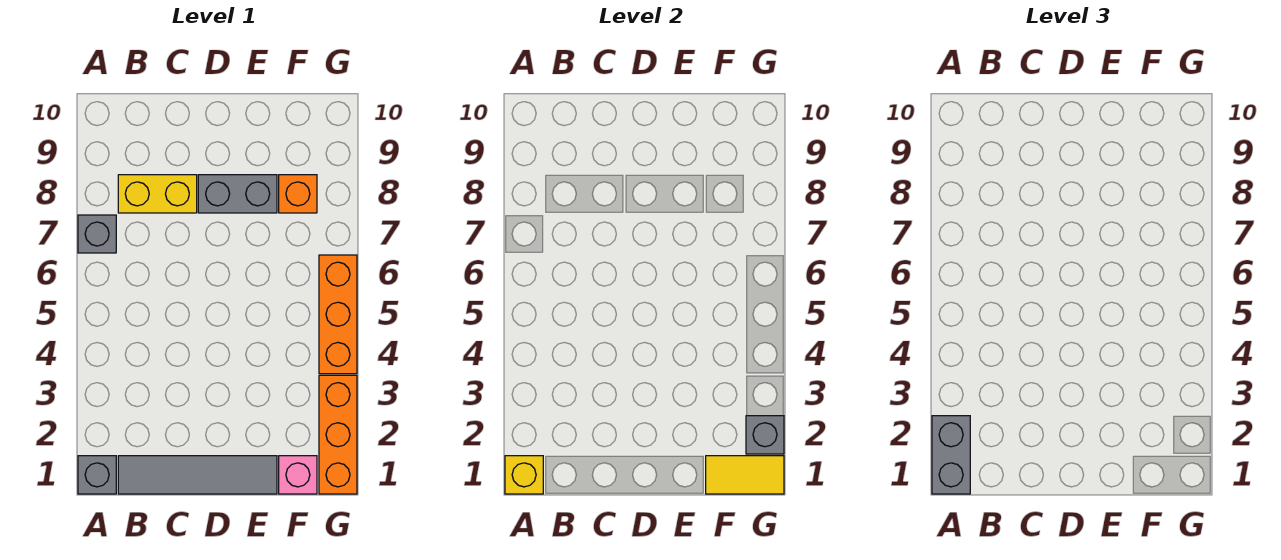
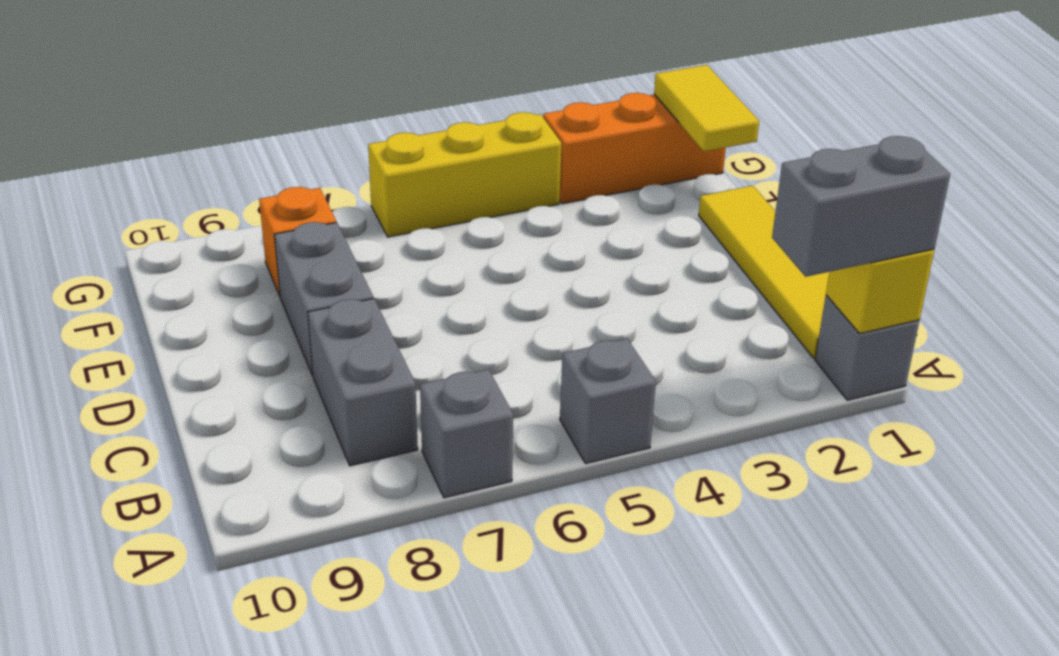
grey 1x4 tile [118,456,277,494] -> yellow 1x4 tile [699,186,829,358]
yellow 1x2 brick [118,175,197,213] -> grey 1x2 brick [308,298,418,466]
pink 1x1 brick [279,456,317,494] -> none
grey 1x1 brick [746,416,784,454] -> grey 1x1 brick moved to [560,339,656,464]
orange 1x3 brick [319,255,357,374] -> yellow 1x3 brick [368,112,561,237]

